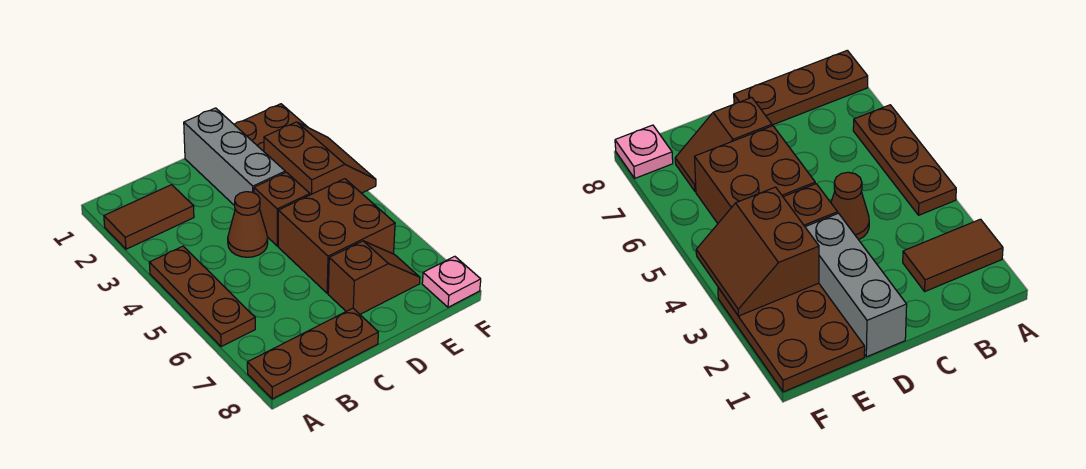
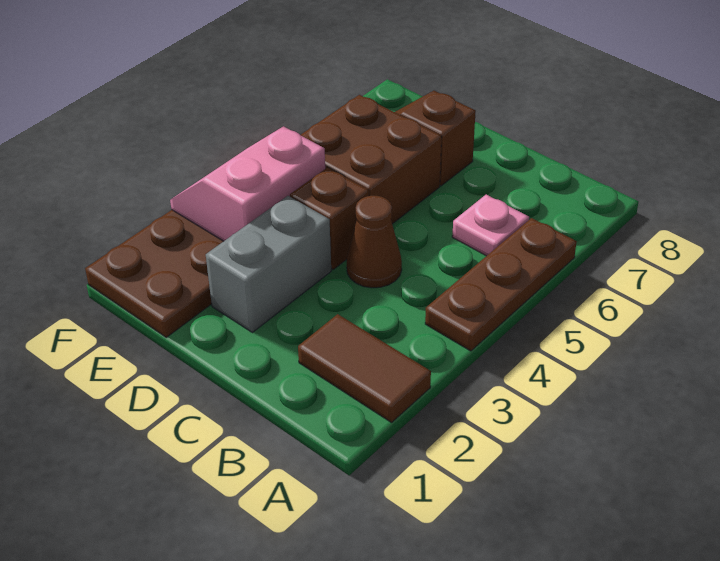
brown 1x3 plate [247,308,378,399] -> none
grey 1x3 brick [184,108,285,206] -> grey 1x2 brick [206,196,331,332]
brown 2x2 slope [264,122,376,195] -> pink 2x2 slope [170,126,325,241]
pink 1x1 plate [422,256,481,307] -> pink 1x1 plate moved to [452,194,529,256]

